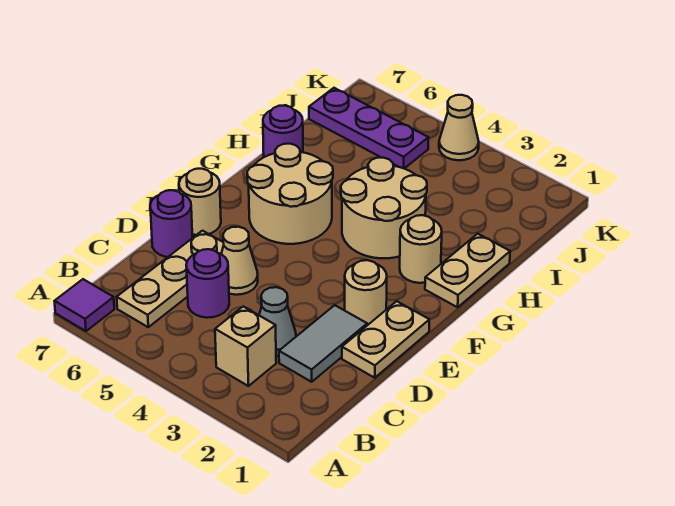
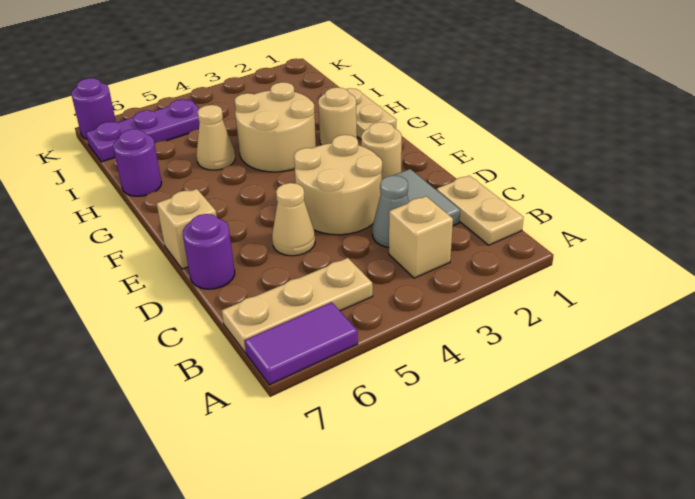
purple 1x1 tile [54,279,114,331] -> purple 1x2 tile [244,302,358,385]
tan 1x3 plate [117,231,224,327] -> tan 1x3 plate turned to [222,258,373,353]
purple 1x1 round brick [186,249,229,318] -> purple 1x1 round brick moved to [71,78,116,139]
tan 1x2 plate [342,301,429,378] -> tan 1x2 plate moved to [437,175,524,245]
tan 1x1 round brick [179,169,221,235] -> tan 1x1 brick [157,189,217,269]
tan 2x2 round brick [247,144,333,244] -> tan 2x2 round brick moved to [294,135,382,235]
tan 1x1 cone [439,95,479,160] -> tan 1x1 cone moved to [196,105,235,170]

